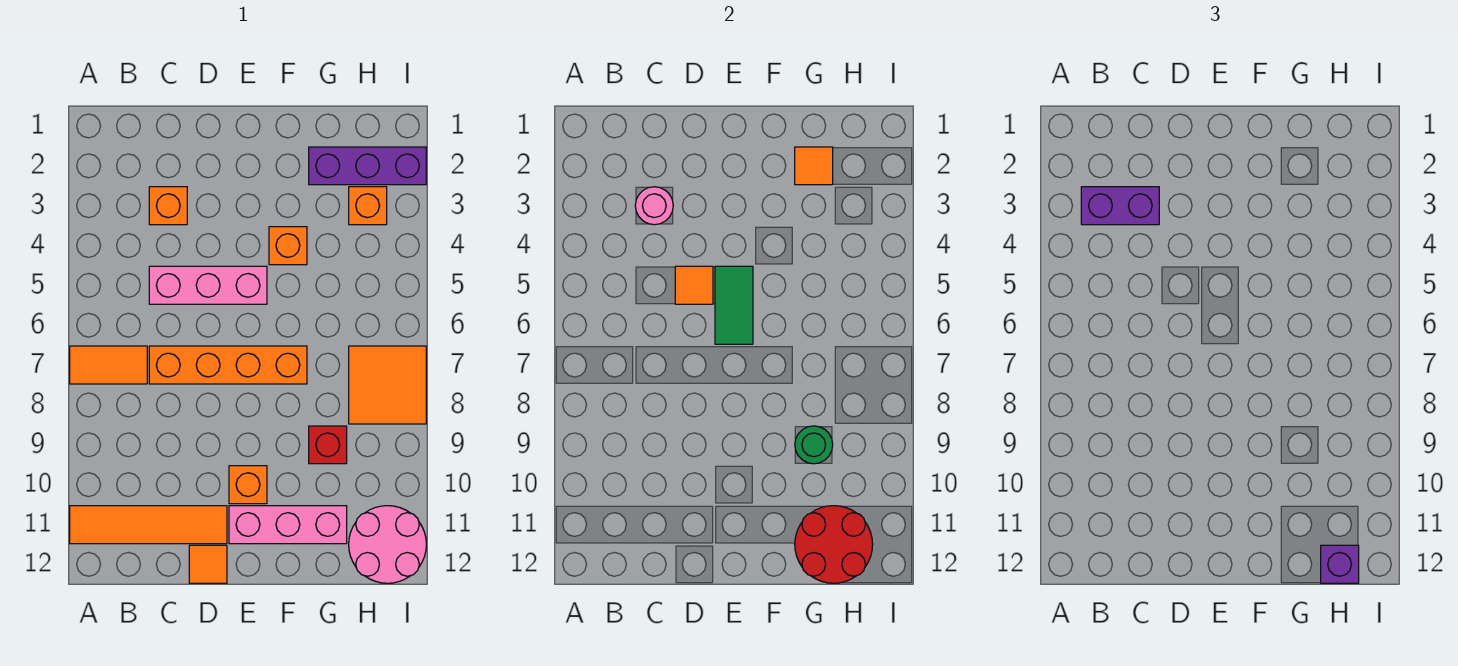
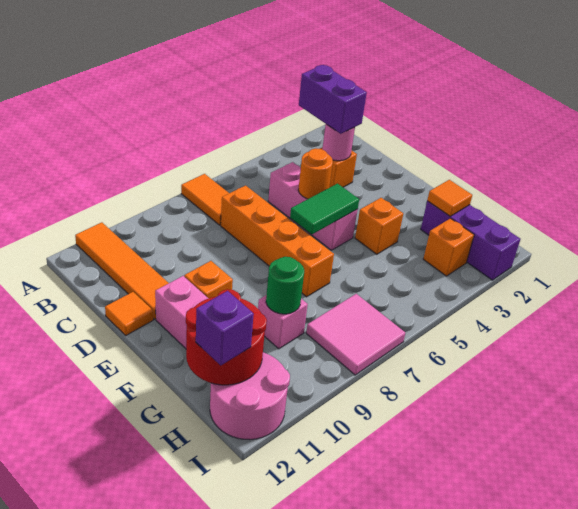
orange 1x1 tile [675,266,713,304] -> orange 1x1 round brick [298,148,333,199]
red 1x1 brick [309,426,347,464] -> pink 1x1 brick [258,295,308,349]
orange 2x2 tile [349,346,426,424] -> pink 2x2 tile [306,294,405,375]

